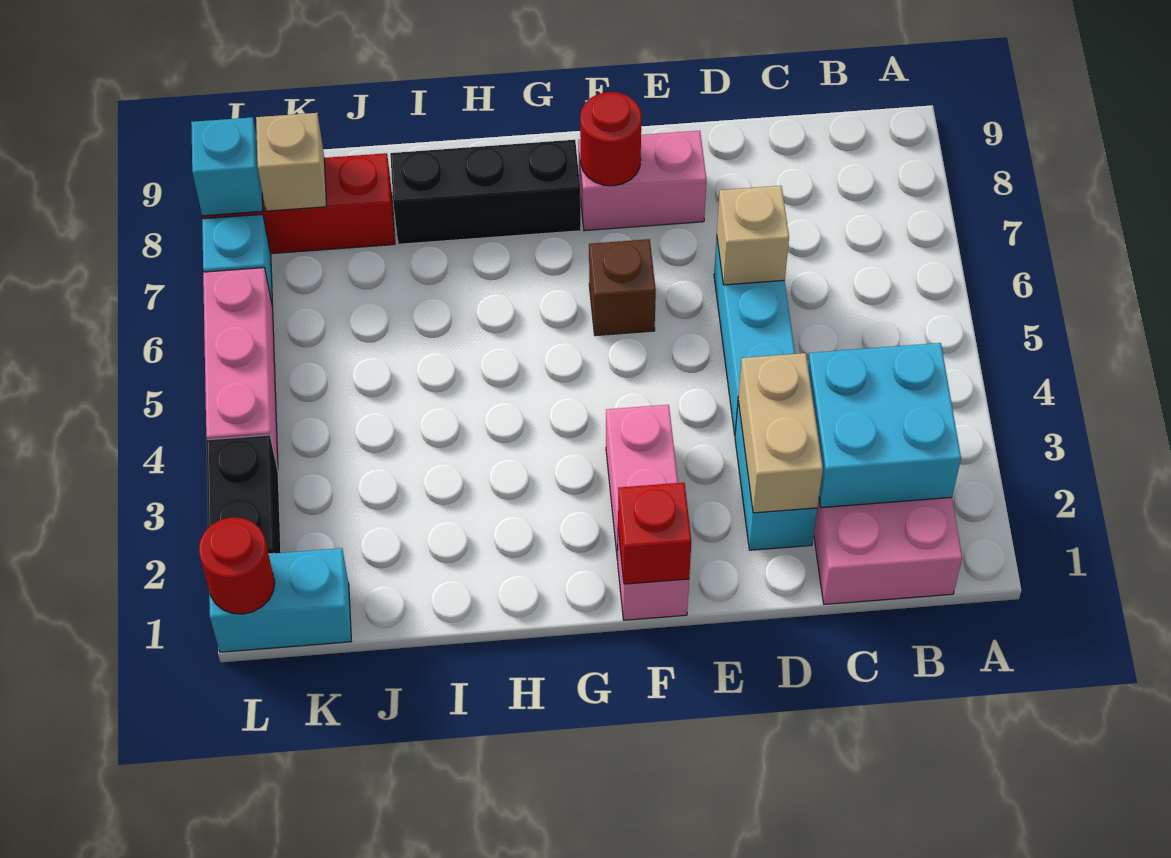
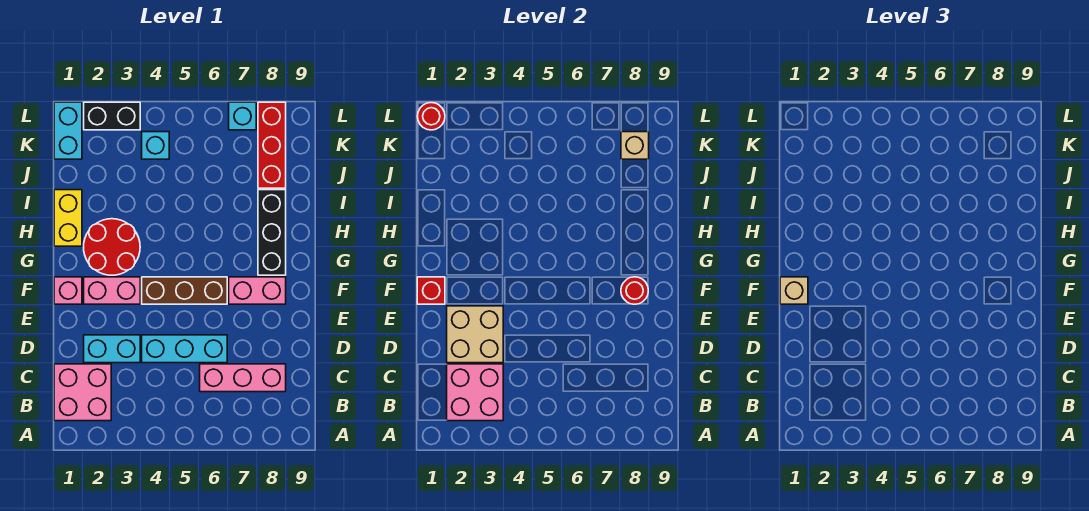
cyan 2x2 brick [808,343,961,508] -> pink 2x2 brick [447,364,503,421]
tan 1x2 brick [738,353,823,513] -> tan 2x2 brick [447,306,503,363]
tan 1x1 brick [717,186,789,285] -> tan 1x1 brick moved to [780,277,808,304]
pink 1x2 brick [578,131,706,231] -> pink 1x2 brick turned to [229,277,286,304]
brown 1x1 brick [589,239,656,336] -> brown 1x3 brick [142,277,227,304]
none -> red 2x2 round brick [84,219,140,275]
none -> yellow 1x2 brick [54,190,82,246]
pink 1x3 brick [203,268,278,470] -> pink 1x3 brick moved to [200,364,286,392]
cyan 1x1 brick [191,117,263,216] -> cyan 1x1 brick moved to [142,132,169,159]

